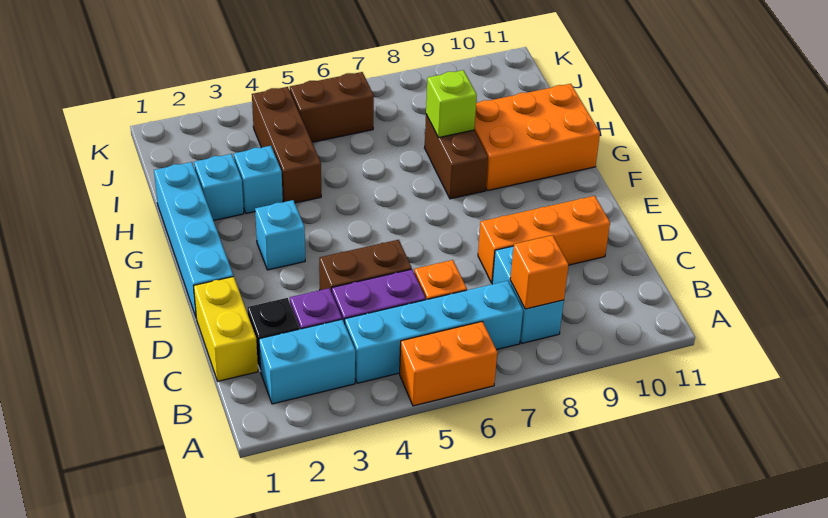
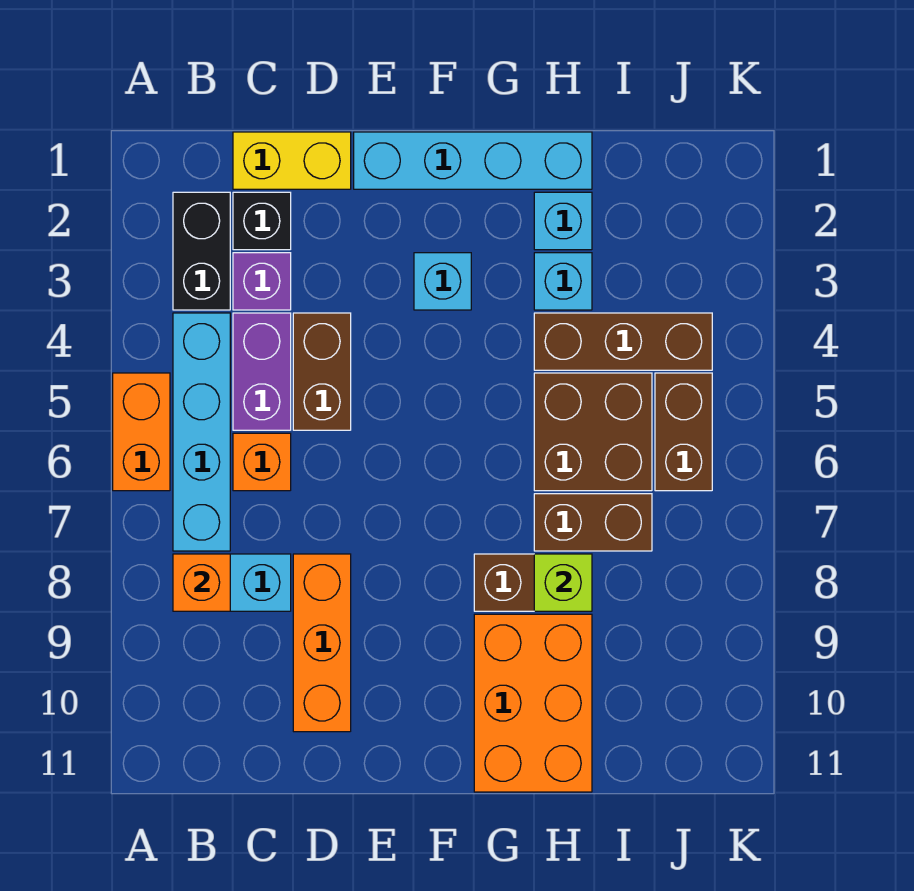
cyan 1x2 brick [259,319,355,404] -> black 1x2 brick [173,192,230,310]
none -> brown 2x2 brick [534,373,652,491]
none -> brown 1x2 brick [534,494,652,551]

